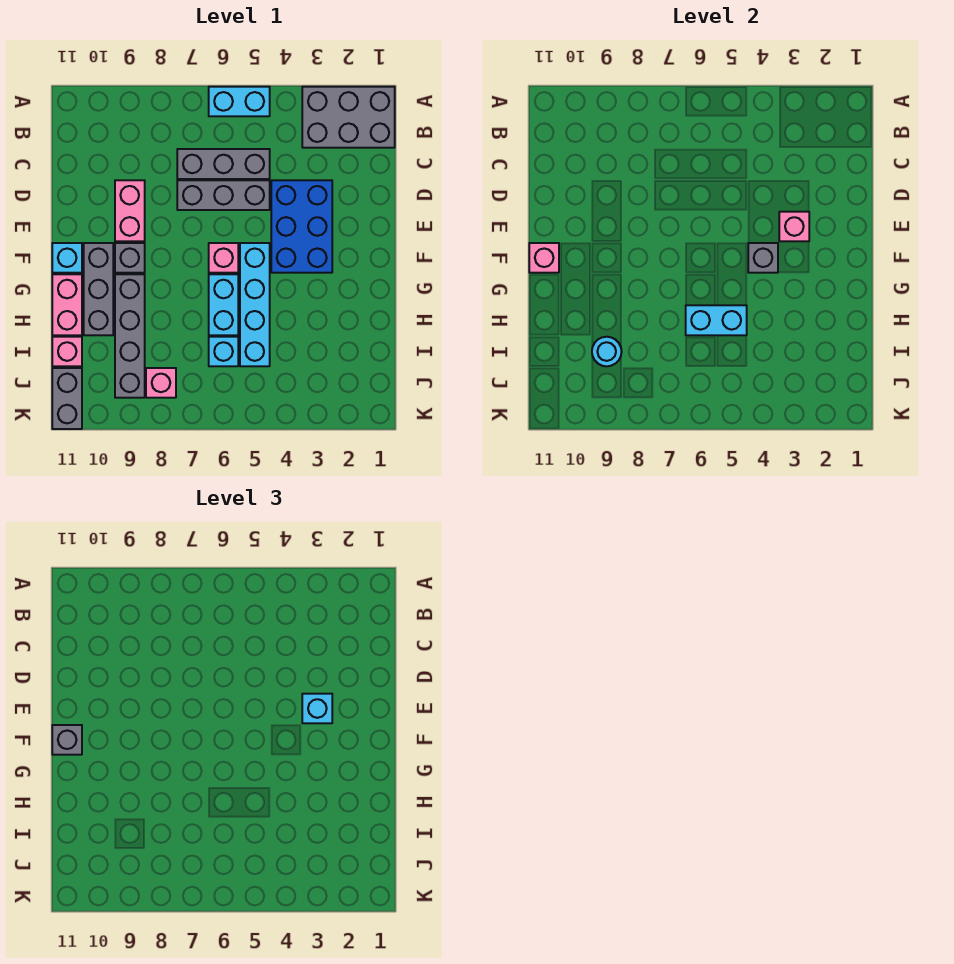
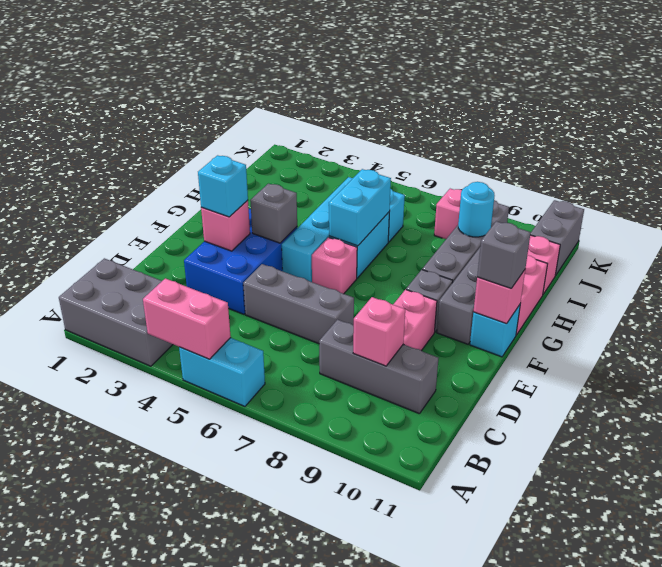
none -> pink 1x2 brick [143,278,231,359]
grey 1x3 brick [177,149,270,179] -> grey 1x3 brick moved to [319,320,438,414]
none -> pink 1x1 brick [353,297,405,366]
cyan 1x2 brick [686,305,747,335] -> cyan 1x2 brick turned to [329,169,391,246]

